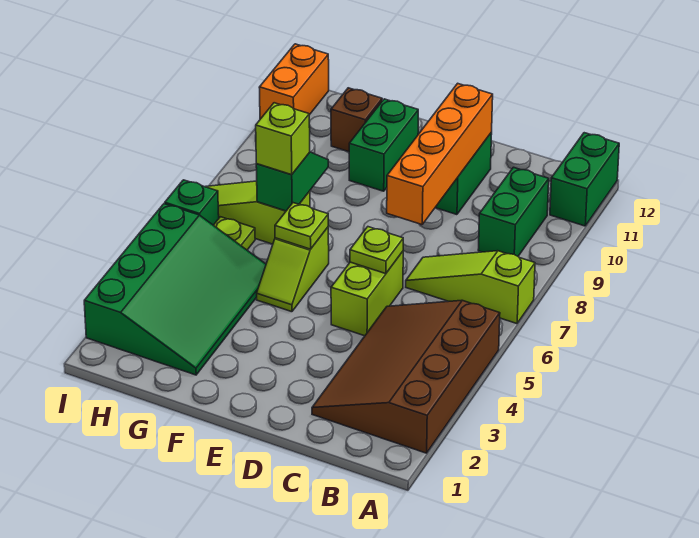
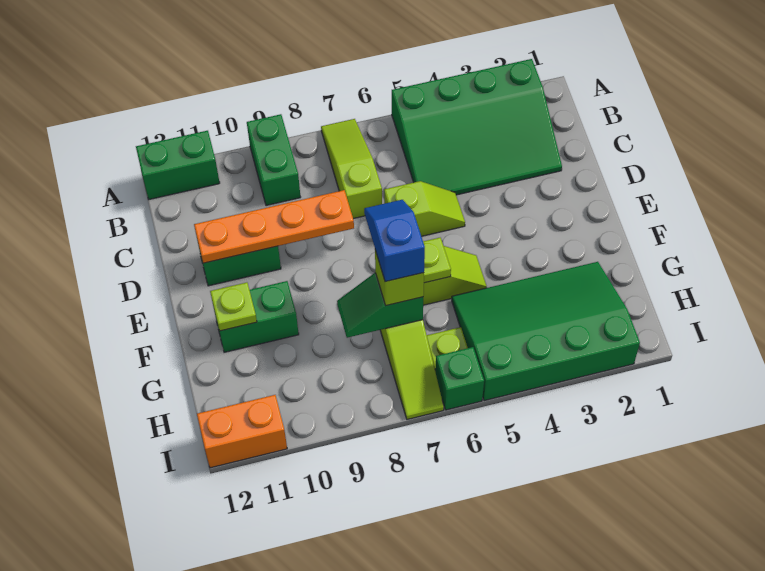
brown 3x4 slope [312,300,500,453] -> green 3x4 slope [392,59,562,195]
lime 1x3 slope [406,251,535,324] -> lime 1x3 slope turned to [321,119,382,219]
green 1x2 brick [478,167,549,256] -> green 1x2 brick turned to [247,114,301,206]
lime 1x2 brick [331,252,403,336] -> lime 1x2 slope [384,181,465,236]
lime 1x1 plate [350,227,403,274] -> lime 1x1 plate moved to [210,282,257,331]
orange 1x4 brick [387,83,493,225] -> orange 1x4 plate [194,190,354,263]
none -> blue 1x2 slope [364,200,425,282]
brown 1x1 brick [331,88,382,152] -> none

